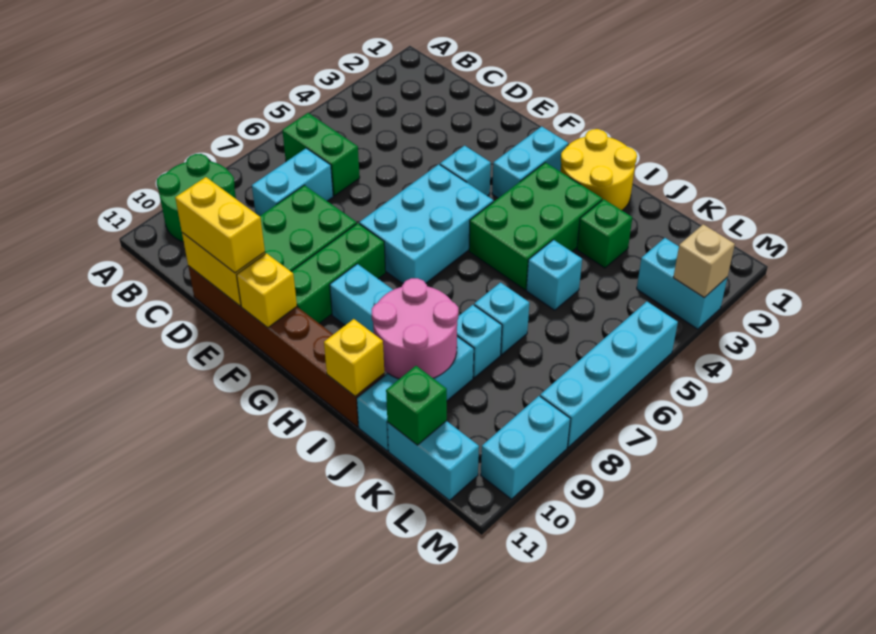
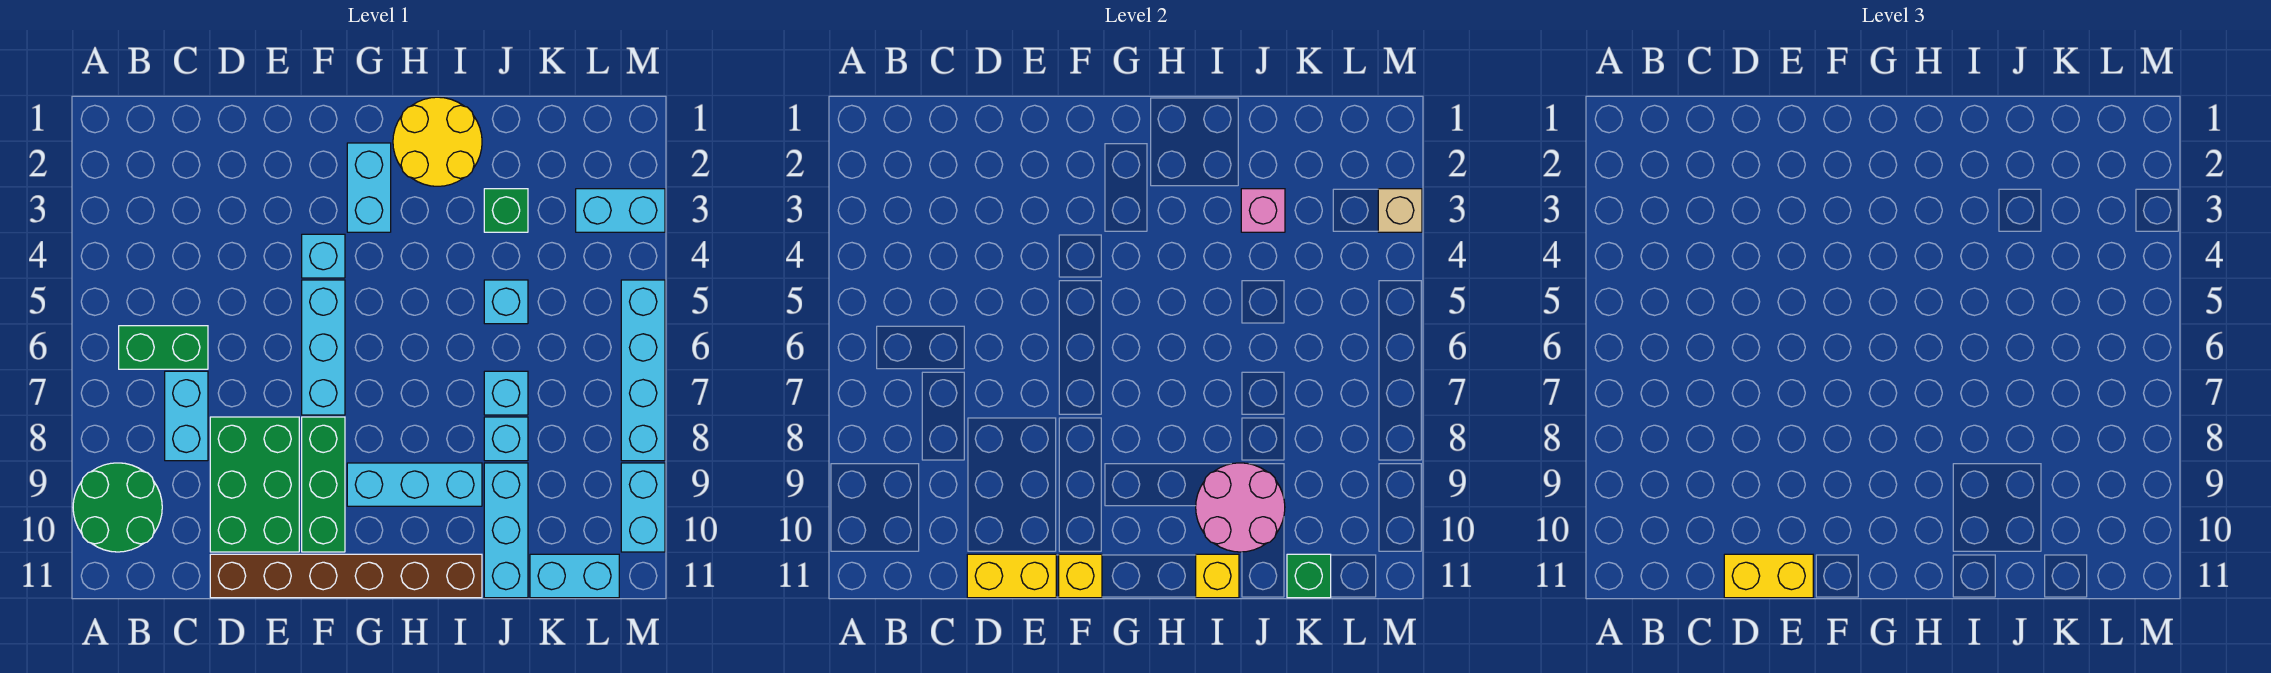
cyan 2x3 brick [359,164,493,284] -> cyan 1x3 brick [302,280,345,415]
green 2x3 brick [469,162,602,290] -> none
none -> pink 1x1 brick [1241,189,1285,232]

